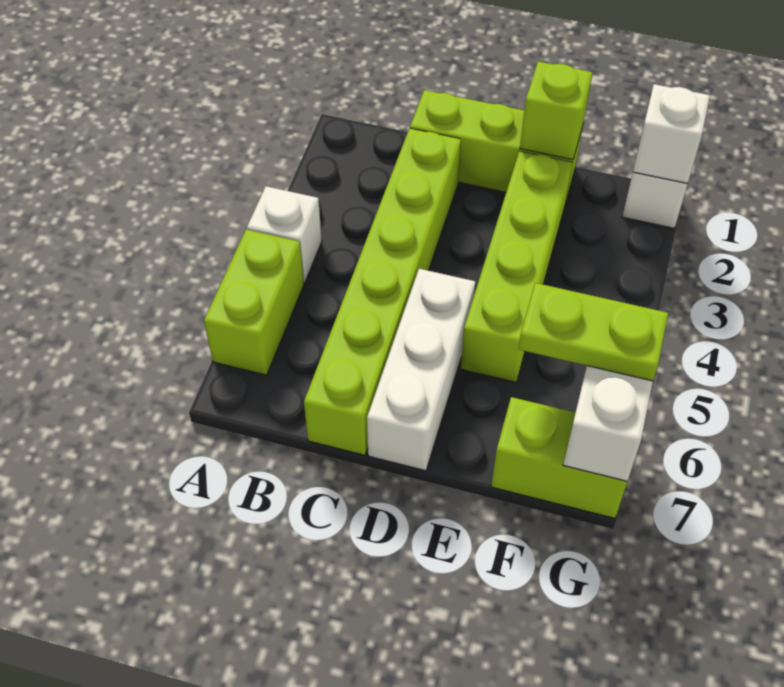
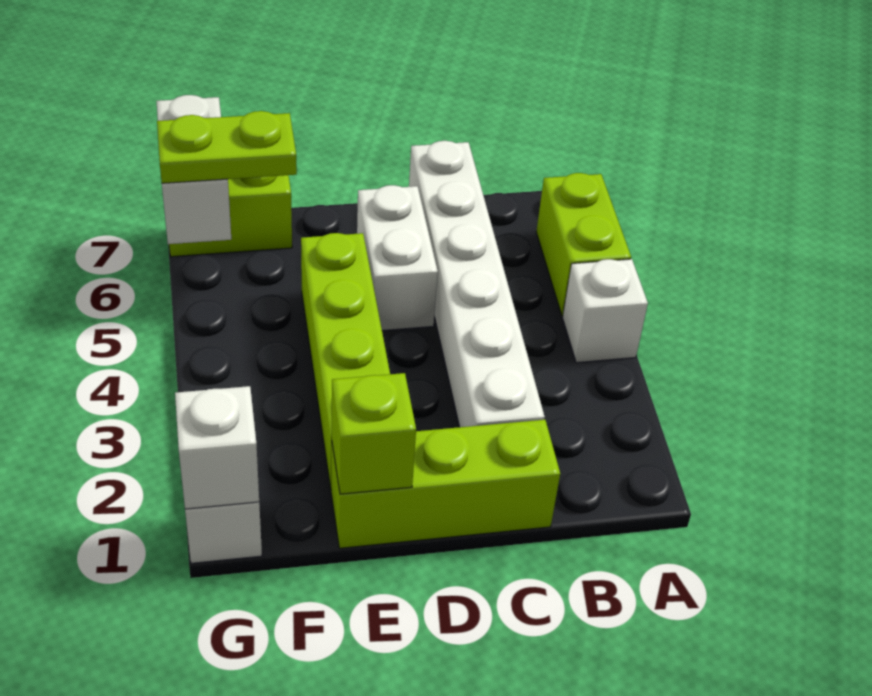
lime 1x6 brick [304,128,461,455] -> white 1x6 brick [409,141,545,427]
white 1x3 brick [367,269,475,471] -> white 1x2 brick [357,185,438,331]

